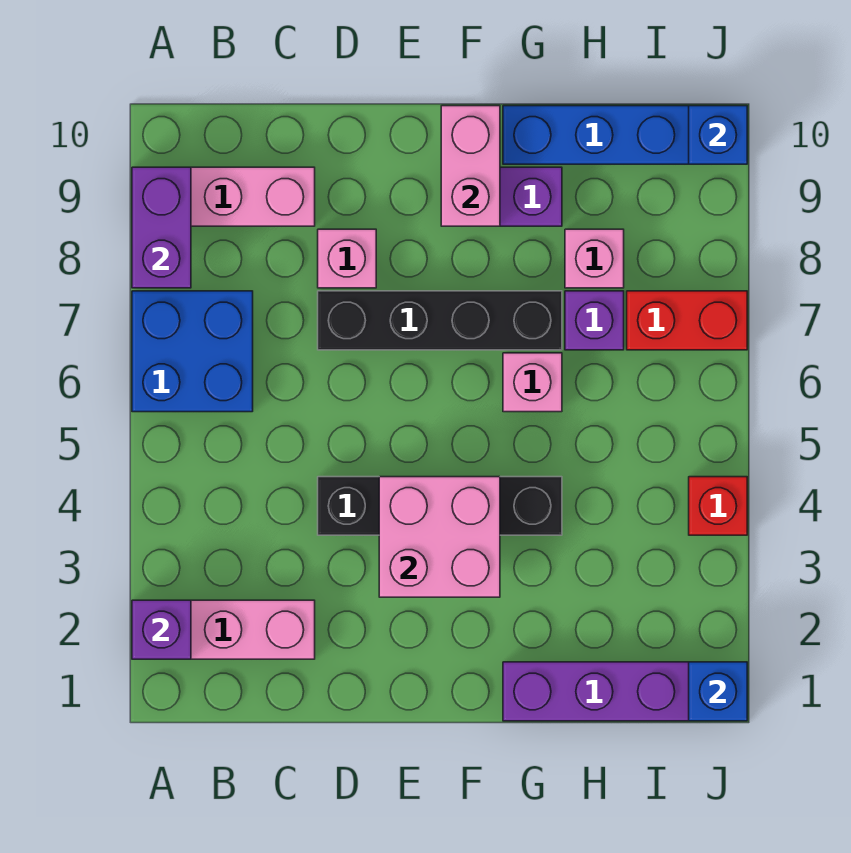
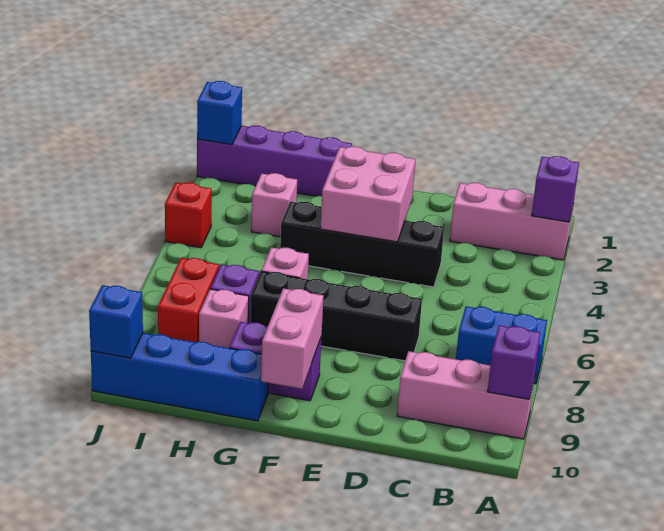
blue 2x2 brick [132,291,253,412] -> blue 1x2 brick [456,306,547,384]
purple 1x2 brick [132,167,191,288] -> purple 1x1 brick [488,325,540,399]
pink 1x1 brick [318,229,376,288] -> pink 1x1 brick moved to [251,173,297,237]
red 1x2 brick [627,291,747,350] -> red 1x2 brick turned to [158,258,219,342]

